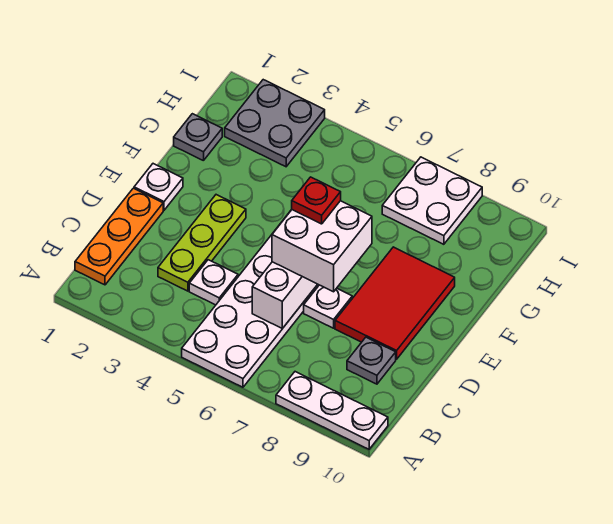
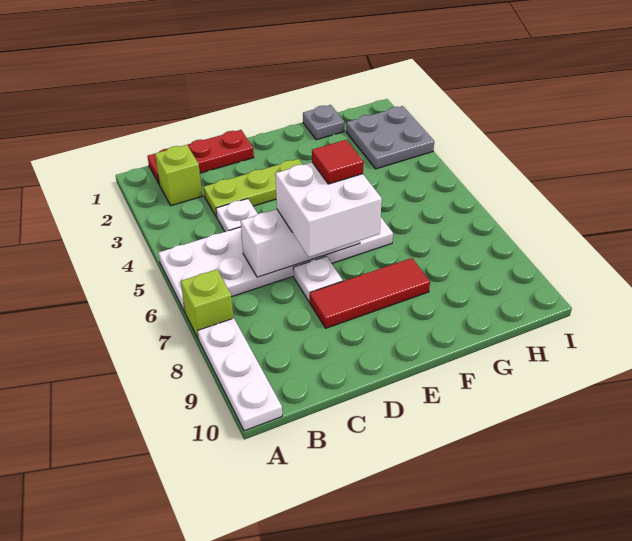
none -> lime 1x1 brick [181,269,233,339]
orange 1x3 plate [75,188,163,285] -> red 1x3 plate [148,130,254,185]
none -> lime 1x1 brick [155,145,202,206]
grey 1x1 plate [347,337,396,384] -> none
red 2x3 tile [335,247,455,359] -> red 1x3 tile [310,258,430,328]
white 1x1 plate [134,164,183,210] -> none
red 1x1 plate [292,177,341,224] -> red 1x1 tile [312,140,364,184]
white 2x2 plate [382,157,482,244] -> none

